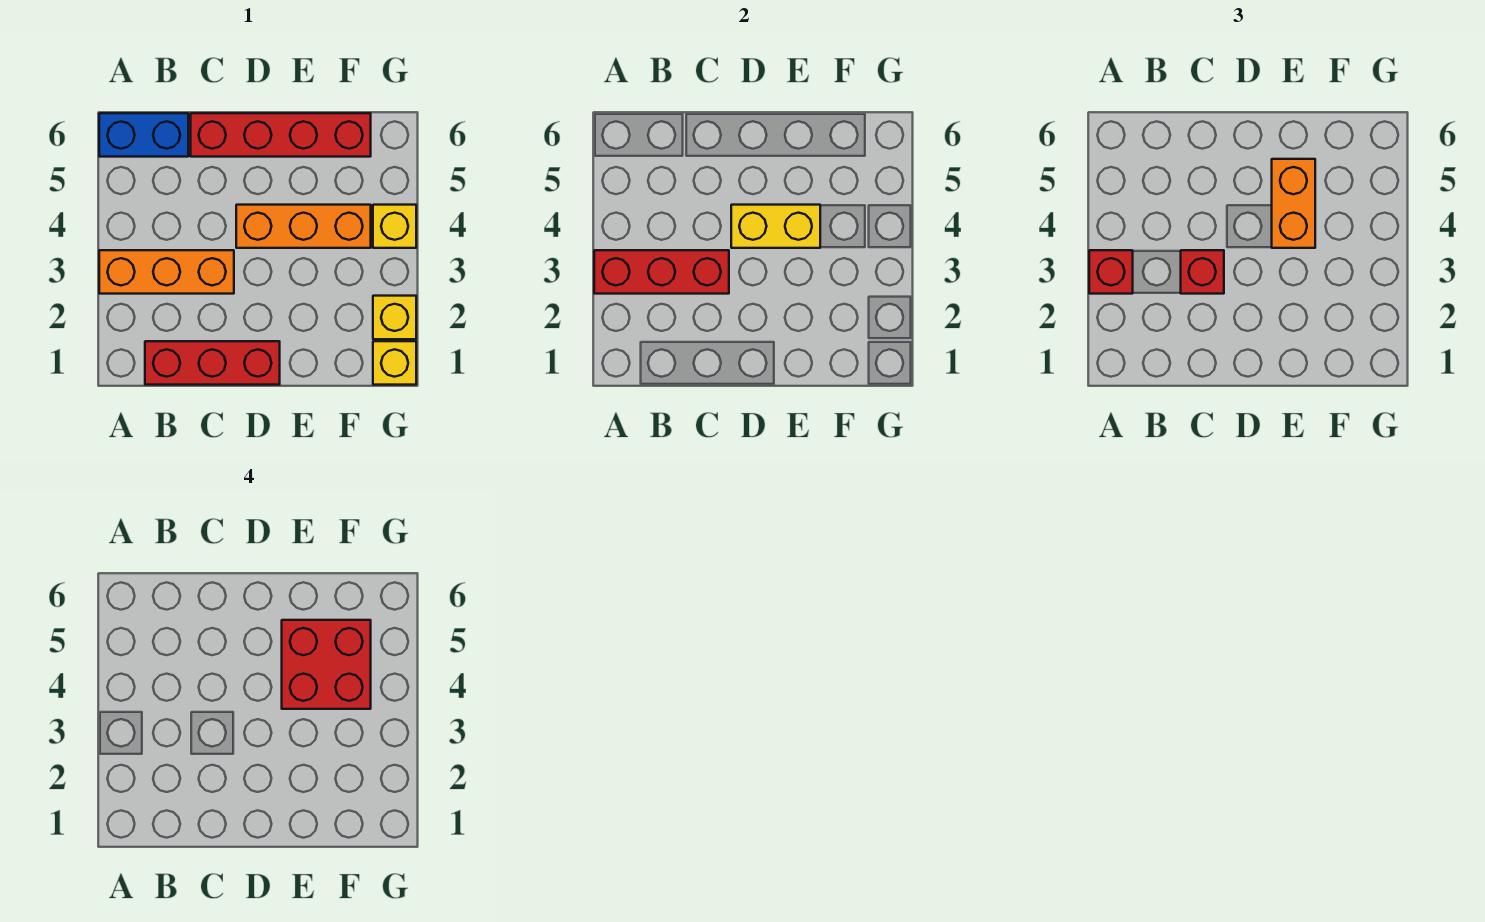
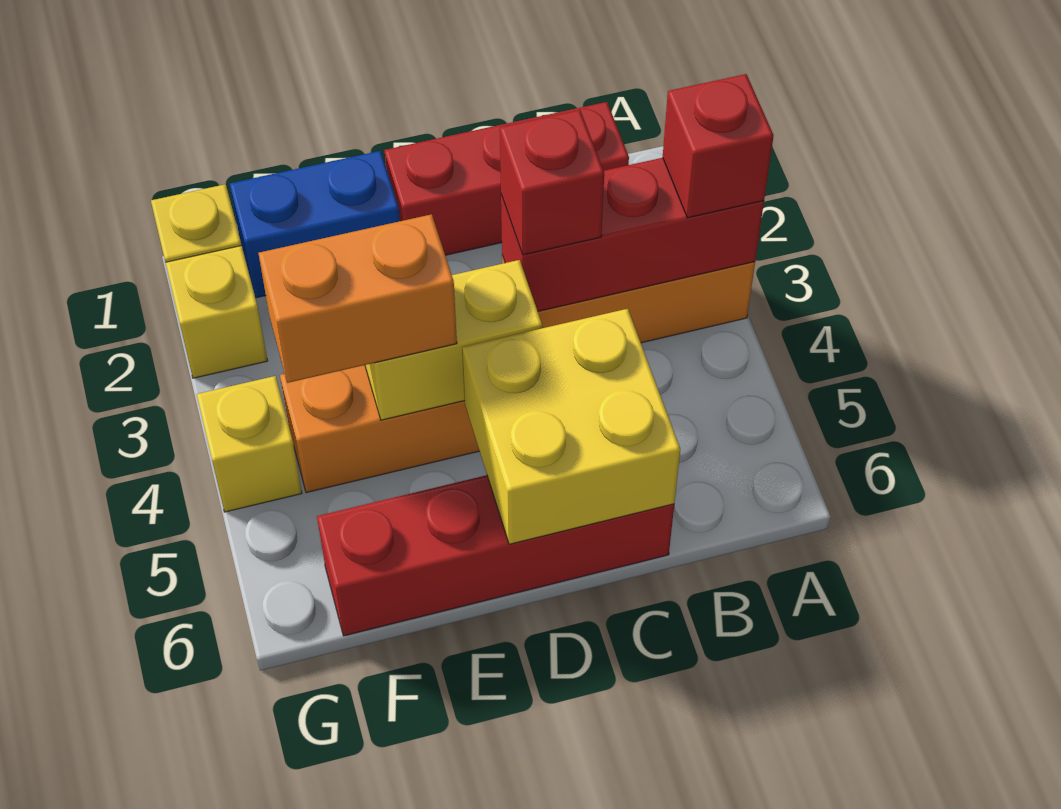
blue 1x2 brick [99,113,188,157] -> blue 1x2 brick moved to [230,151,400,298]
none -> yellow 2x2 brick [462,309,680,544]
orange 1x2 brick [1272,159,1315,248] -> orange 1x2 brick turned to [258,214,457,383]
red 2x2 brick [282,620,371,709] -> none

